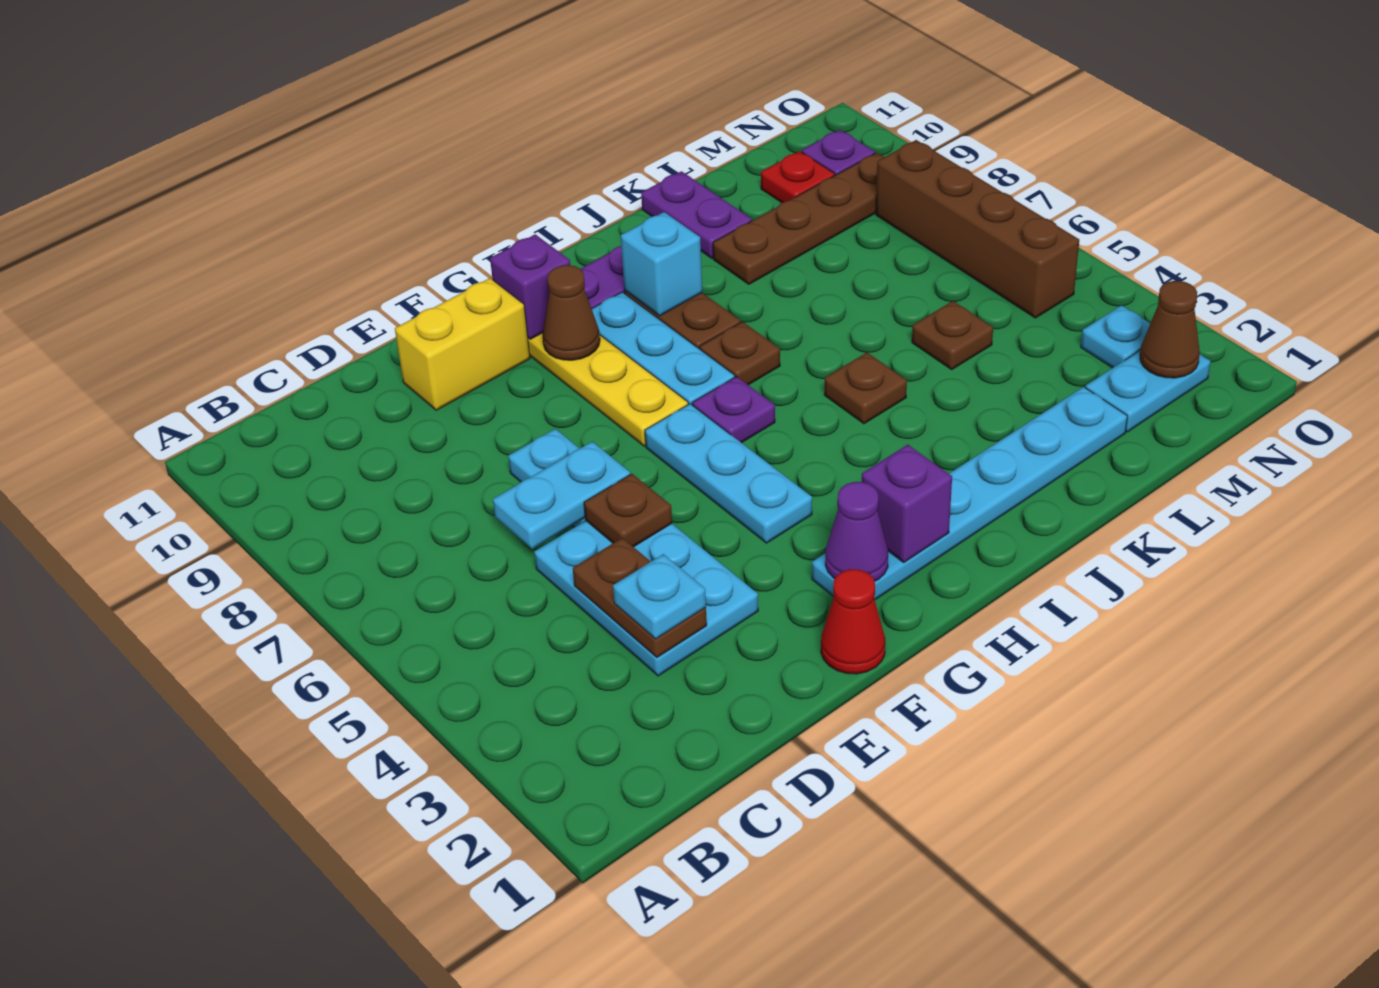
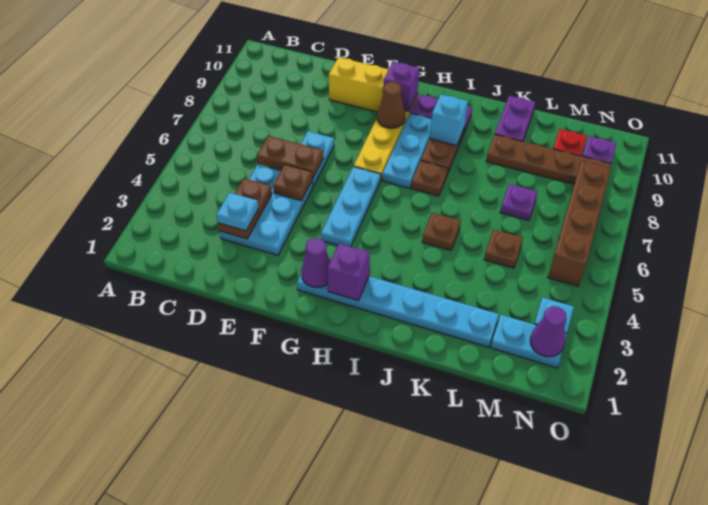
cyan 1x2 plate [493,442,630,549] -> brown 1x2 plate [257,136,323,179]
red 1x1 cone [821,569,885,674] -> none
purple 1x1 plate [692,377,775,443] -> purple 1x1 plate moved to [500,184,537,220]
brown 1x1 cone [1140,281,1200,378] -> purple 1x1 cone [530,306,566,357]

